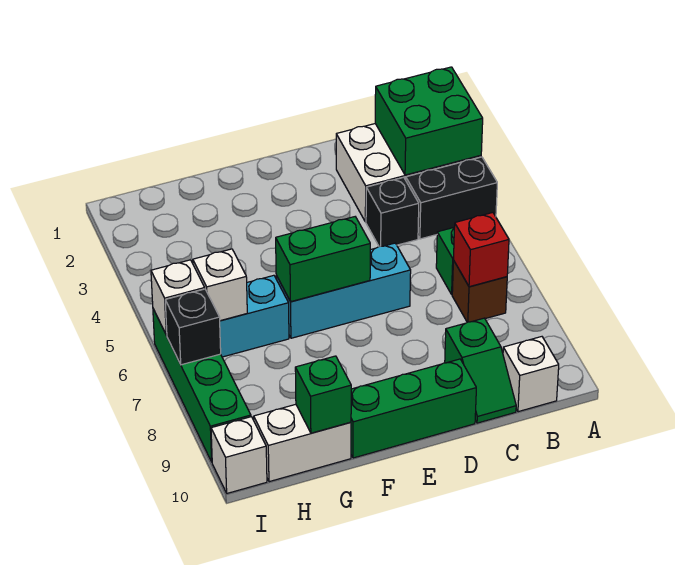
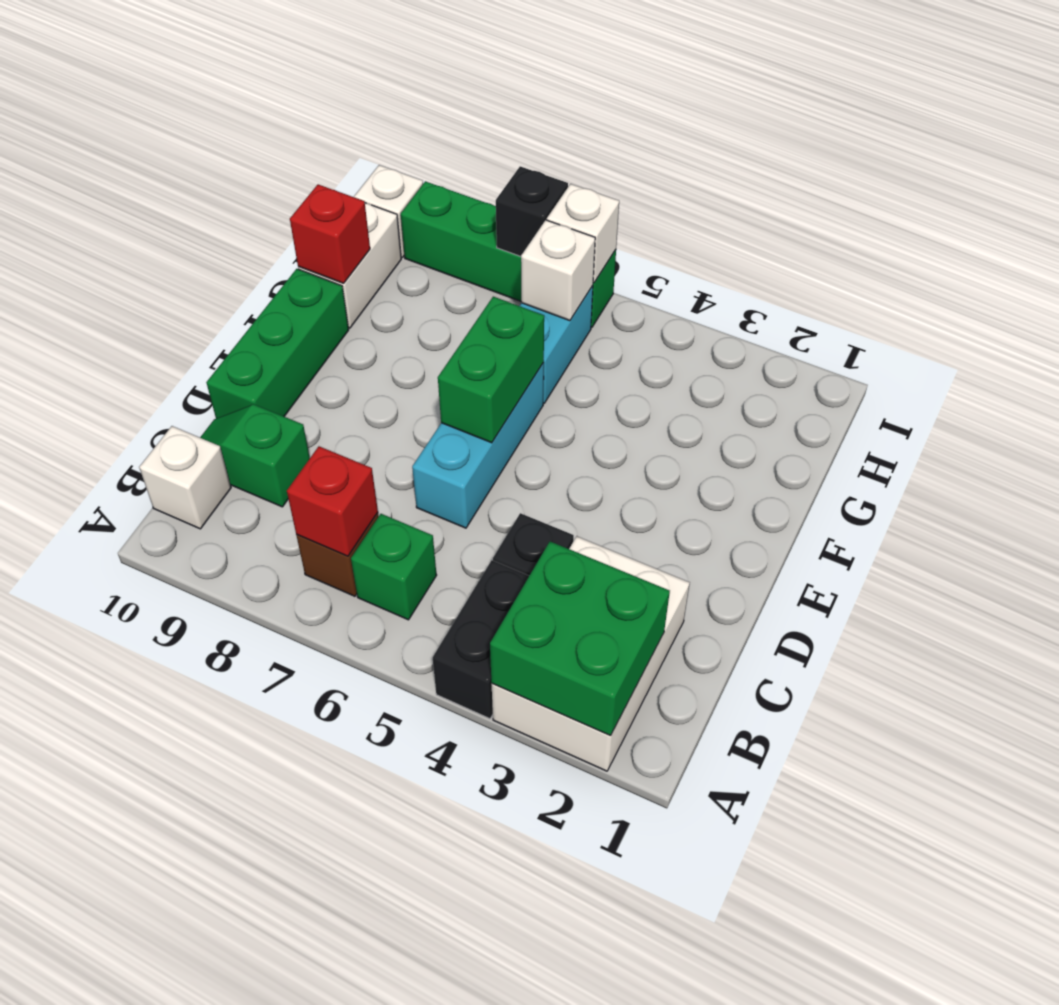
green 1x1 brick [295,356,351,433] -> red 1x1 brick [290,184,370,283]

